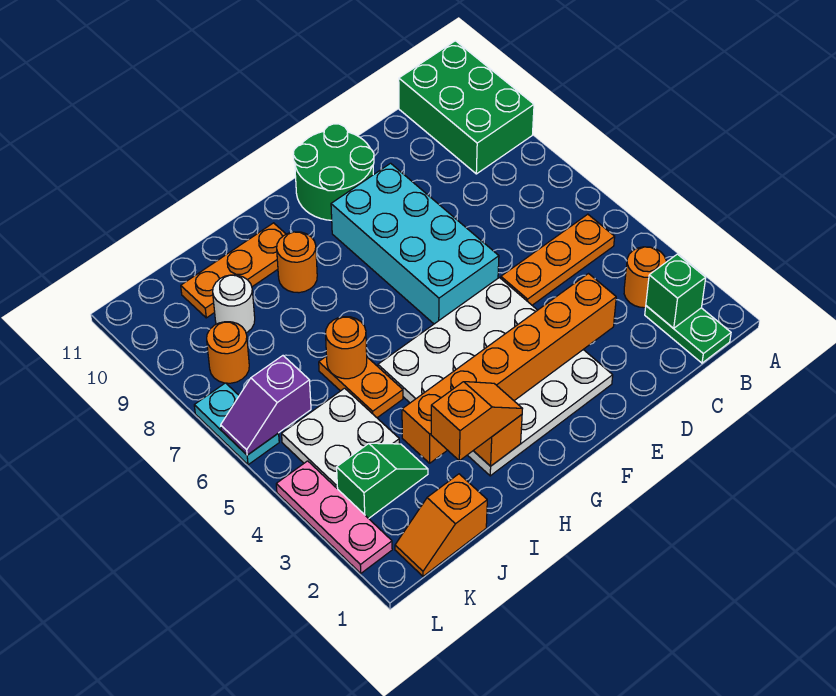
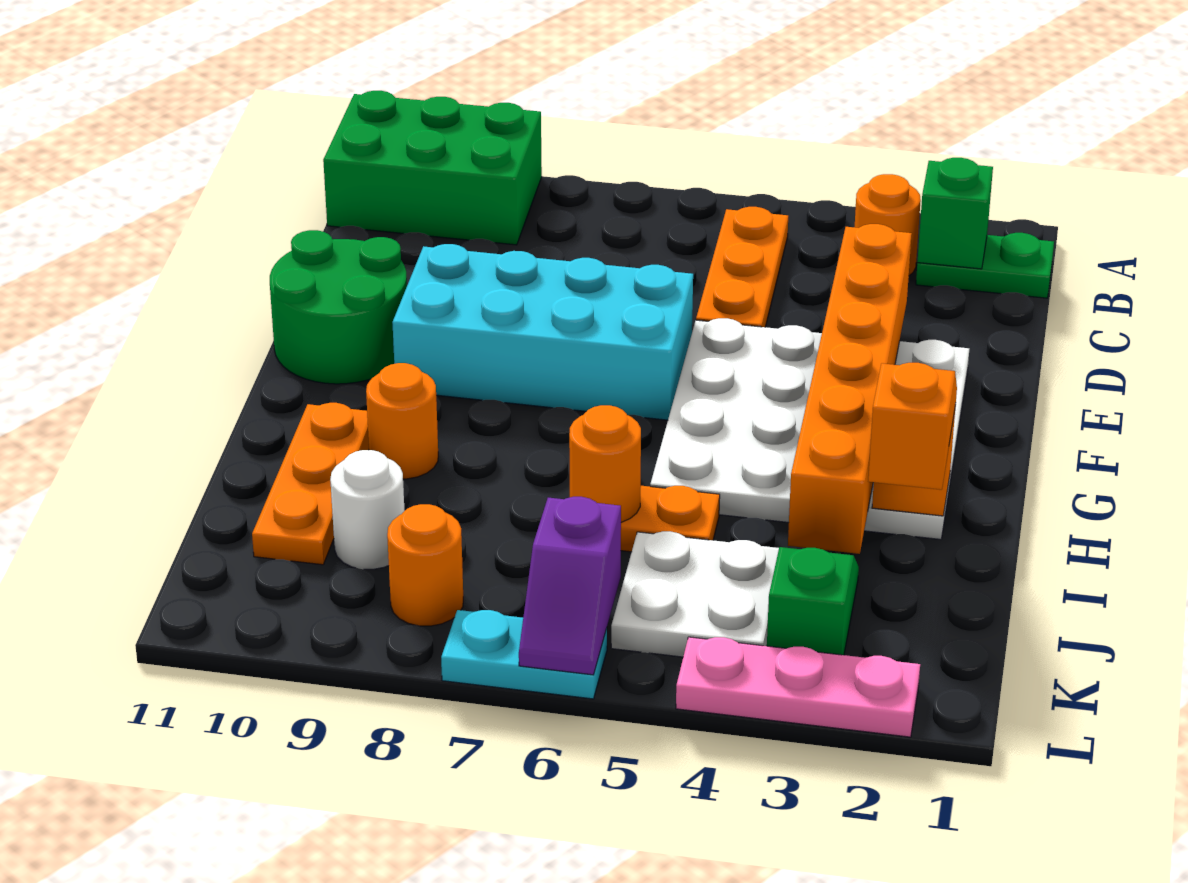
orange 1x2 slope [395,474,487,576] -> none

